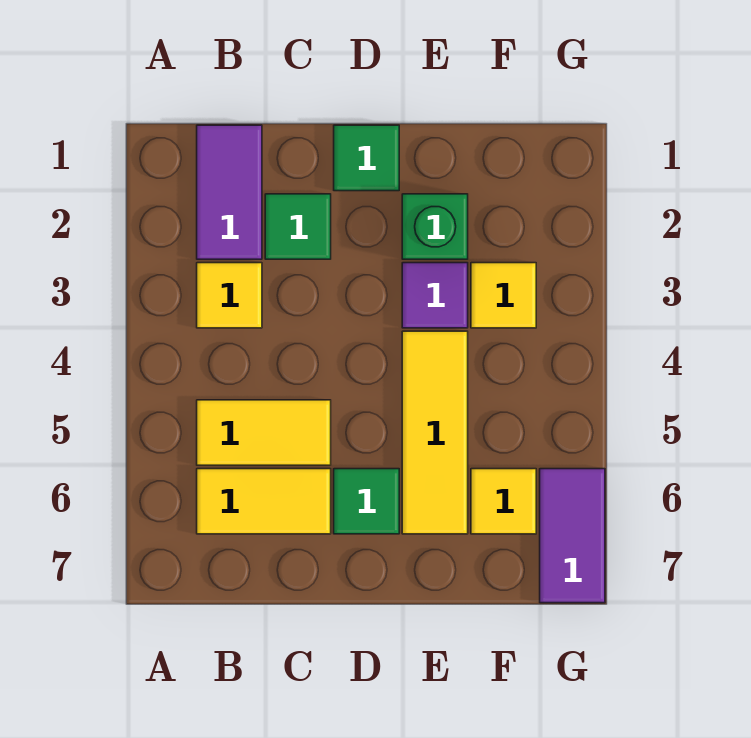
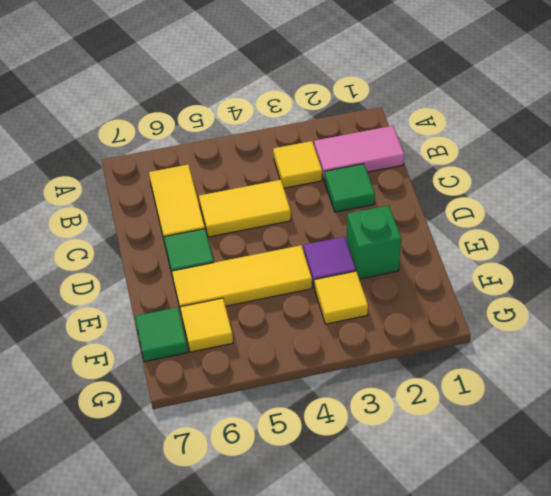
purple 1x2 tile [197,125,262,259] -> pink 1x2 tile [314,126,404,181]
yellow 1x2 tile [197,400,331,465] -> yellow 1x2 tile turned to [199,180,291,237]
green 1x1 tile [334,125,399,191] -> green 1x1 tile moved to [135,307,188,362]
purple 1x2 tile [540,469,605,603] -> none

